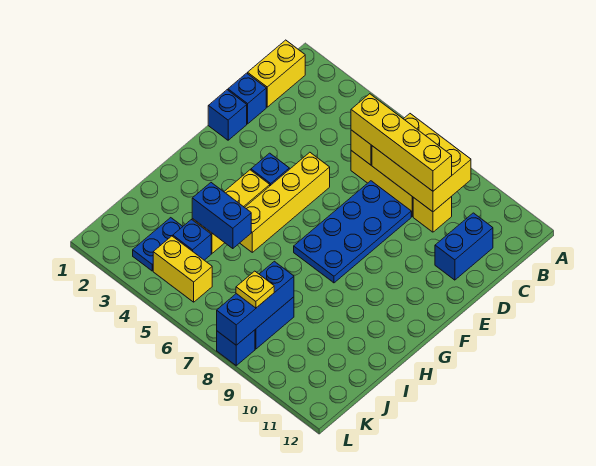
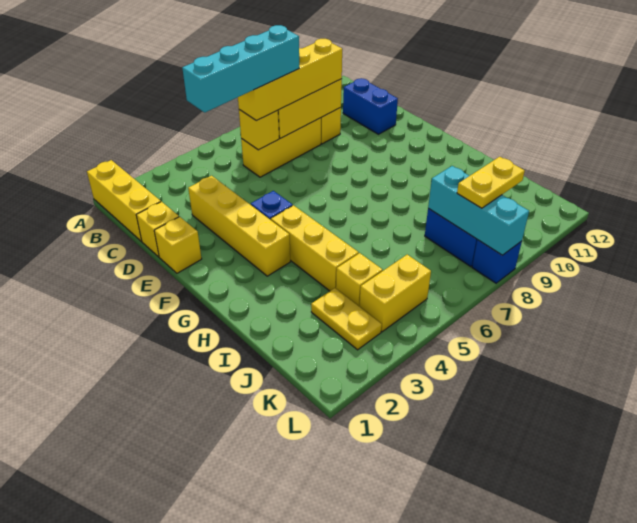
yellow 1x2 brick [248,40,305,107] -> yellow 1x3 brick [87,160,161,241]
none -> cyan 1x4 brick [182,25,299,112]
blue 1x1 brick [228,73,266,124] -> yellow 1x1 brick [136,202,179,257]
blue 2x4 plate [294,181,411,283] -> none
blue 1x1 brick [208,90,247,140] -> yellow 1x1 brick [154,217,202,273]
yellow 1x4 brick [240,152,330,252] -> yellow 1x4 brick moved to [188,176,290,276]
blue 1x2 brick [192,183,251,249] -> none
blue 1x2 plate [133,218,183,271] -> yellow 1x2 plate [311,288,382,350]
blue 1x1 brick [173,220,211,260] -> yellow 1x1 brick [336,253,383,307]
blue 1x3 brick [217,261,294,345] -> cyan 1x3 brick [428,166,529,255]
yellow 1x1 plate [236,271,274,308] -> yellow 1x2 plate [457,157,525,208]

